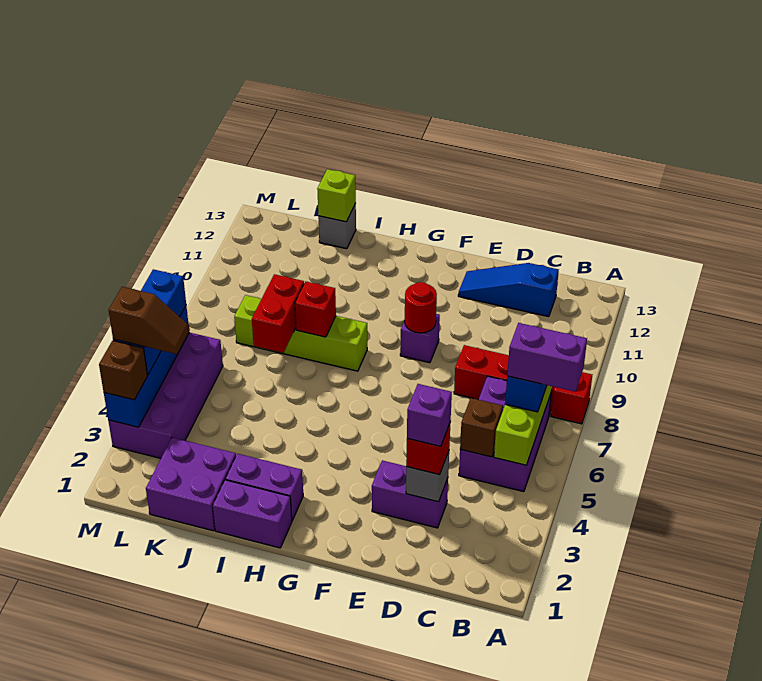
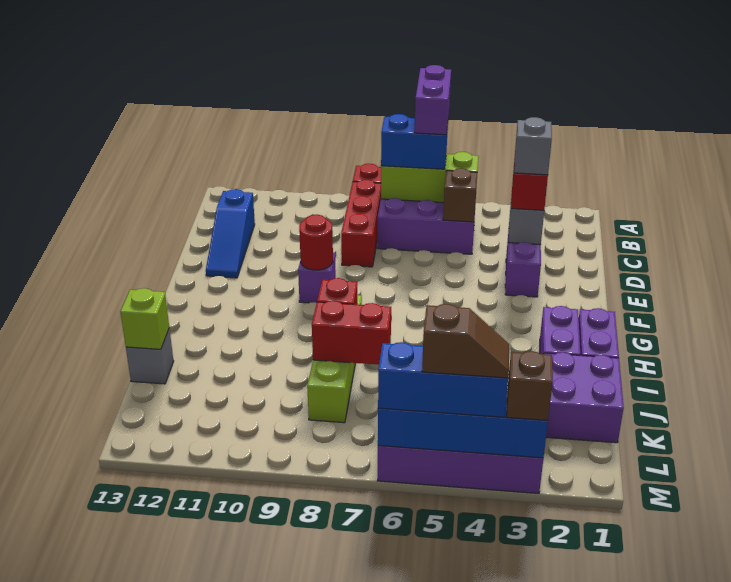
purple 1x1 brick [407,384,452,446] -> grey 1x1 brick [514,117,552,175]
brown 1x2 slope [109,287,190,354] -> brown 1x2 slope turned to [422,304,509,378]

